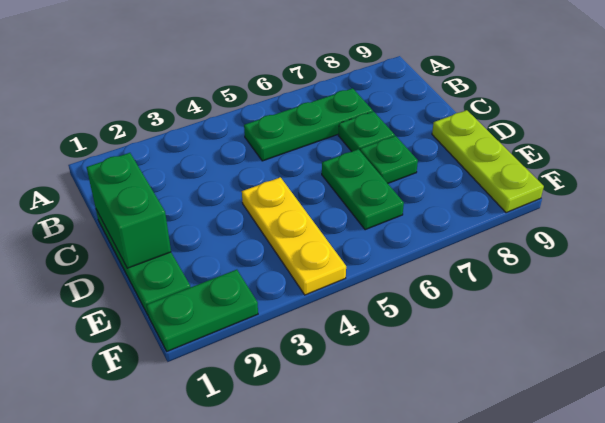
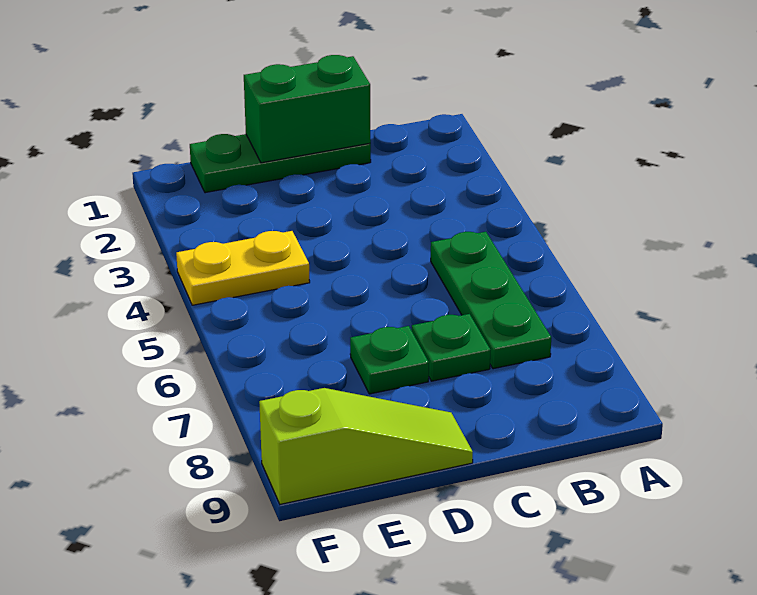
yellow 1x3 plate [242,177,346,295] -> yellow 1x2 plate [176,231,310,305]
green 1x2 plate [322,149,404,230] -> none
lime 1x3 plate [432,110,544,213] -> lime 1x3 slope [259,388,473,504]
green 1x2 plate [147,270,258,351] -> none

